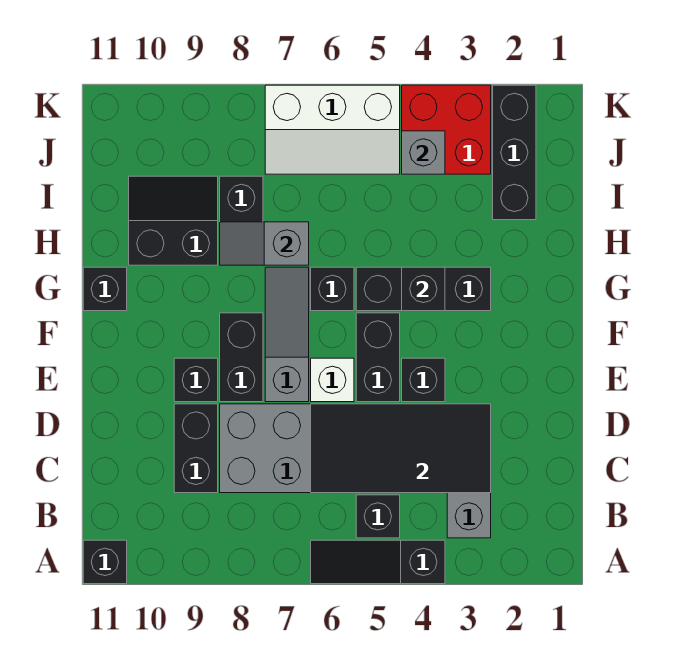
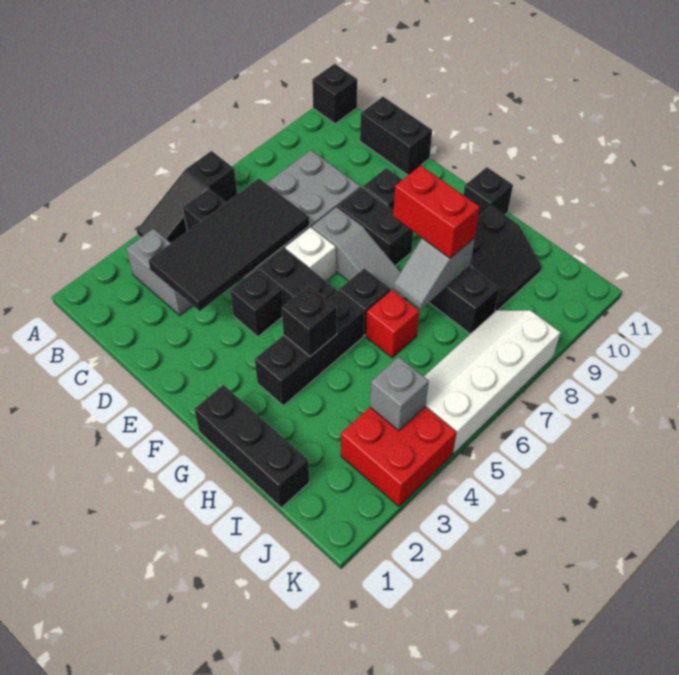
black 1x3 slope [311,540,445,584] -> black 1x3 slope turned to [137,151,237,243]
black 1x2 brick [174,404,218,493] -> black 1x2 brick moved to [360,97,432,175]
none -> red 1x2 brick [393,165,480,258]
none -> red 1x1 brick [366,290,419,358]
grey 1x2 slope [220,222,309,265] -> grey 1x2 slope turned to [393,238,475,309]
black 1x3 brick [493,85,536,220] -> black 1x3 brick moved to [194,385,309,508]
white 2x3 slope [265,85,400,174] -> white 2x4 slope [424,310,560,454]

